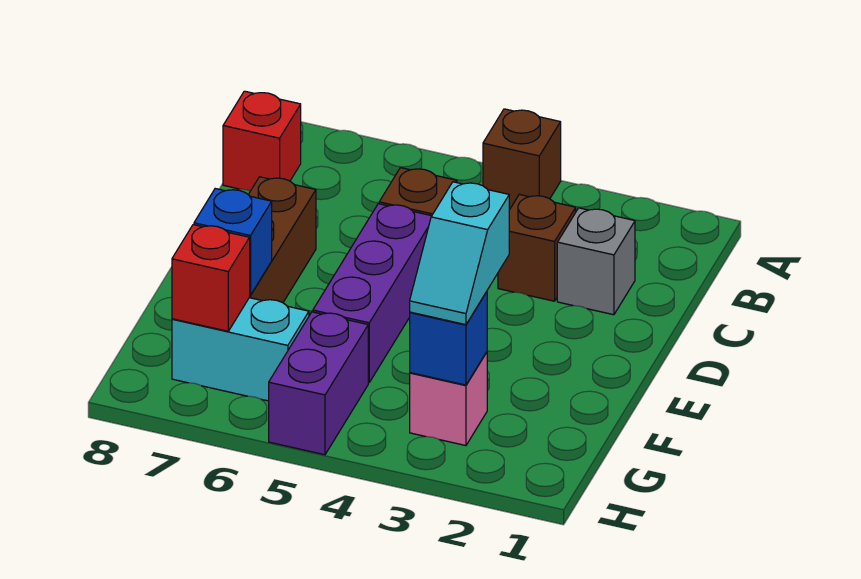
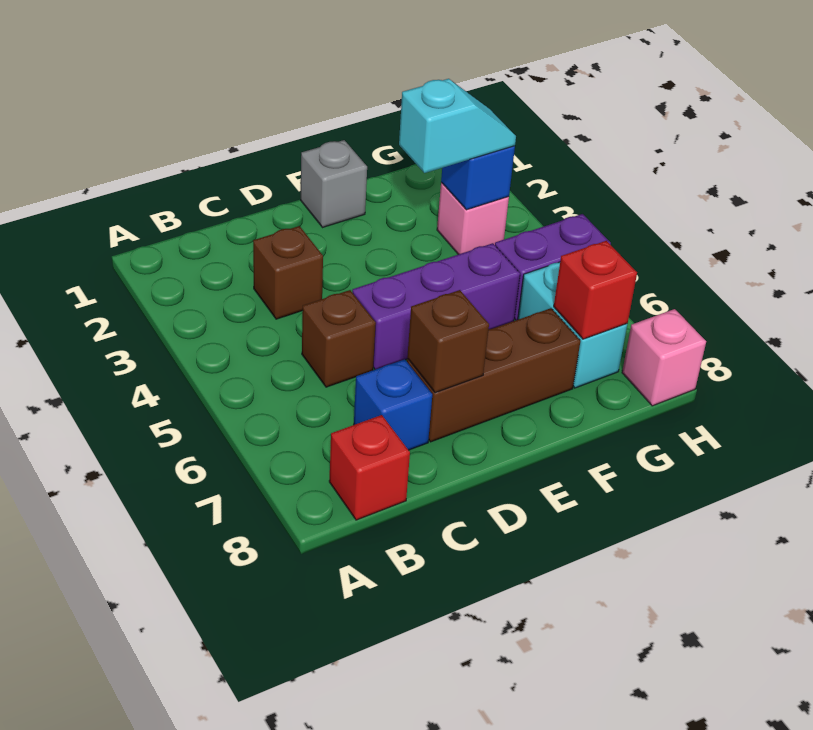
brown 1x1 brick [483,109,561,209] -> brown 1x1 brick moved to [407,290,489,393]
grey 1x1 brick [557,208,635,315] -> grey 1x1 brick moved to [301,140,367,228]
blue 1x1 brick [194,189,272,295] -> blue 1x1 brick moved to [354,359,432,450]
none -> pink 1x1 brick [622,309,706,406]

